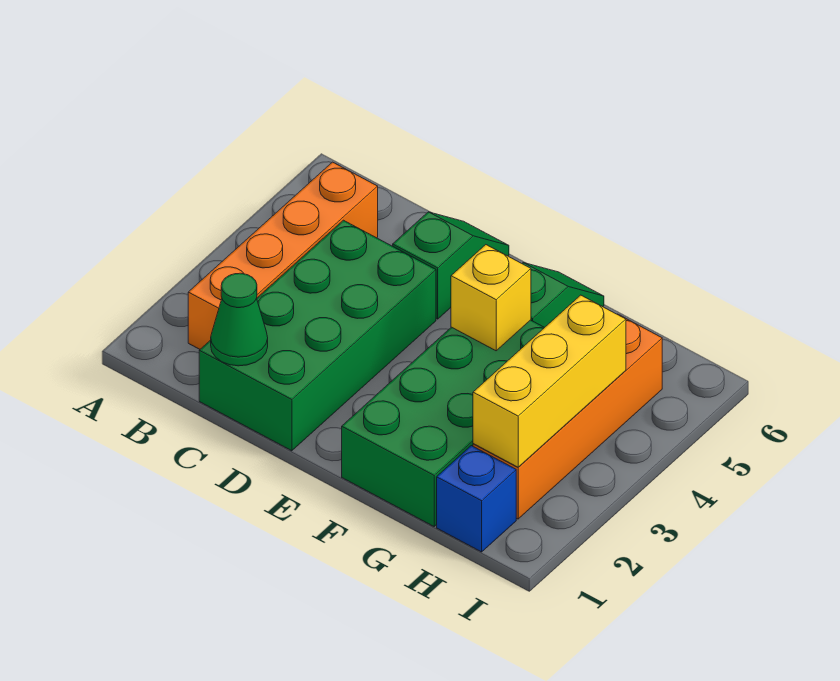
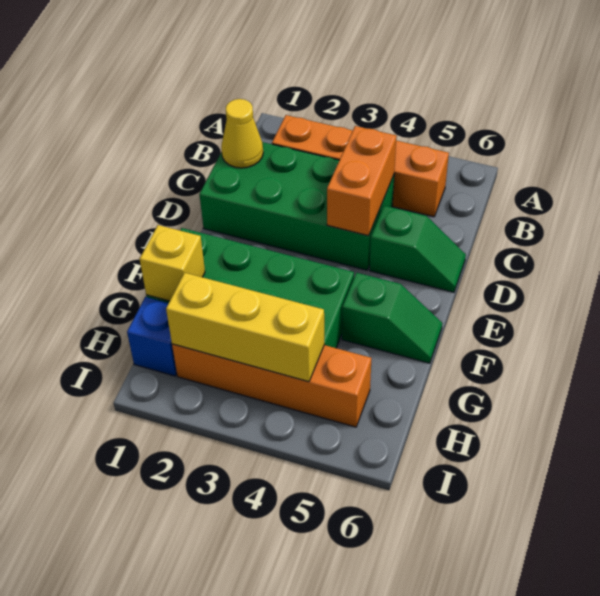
green 1x1 cone [211,273,268,366] -> yellow 1x1 cone [221,99,263,168]
none -> orange 1x2 brick [327,126,397,236]
yellow 1x1 brick [451,245,531,351] -> yellow 1x1 brick moved to [140,225,205,301]

